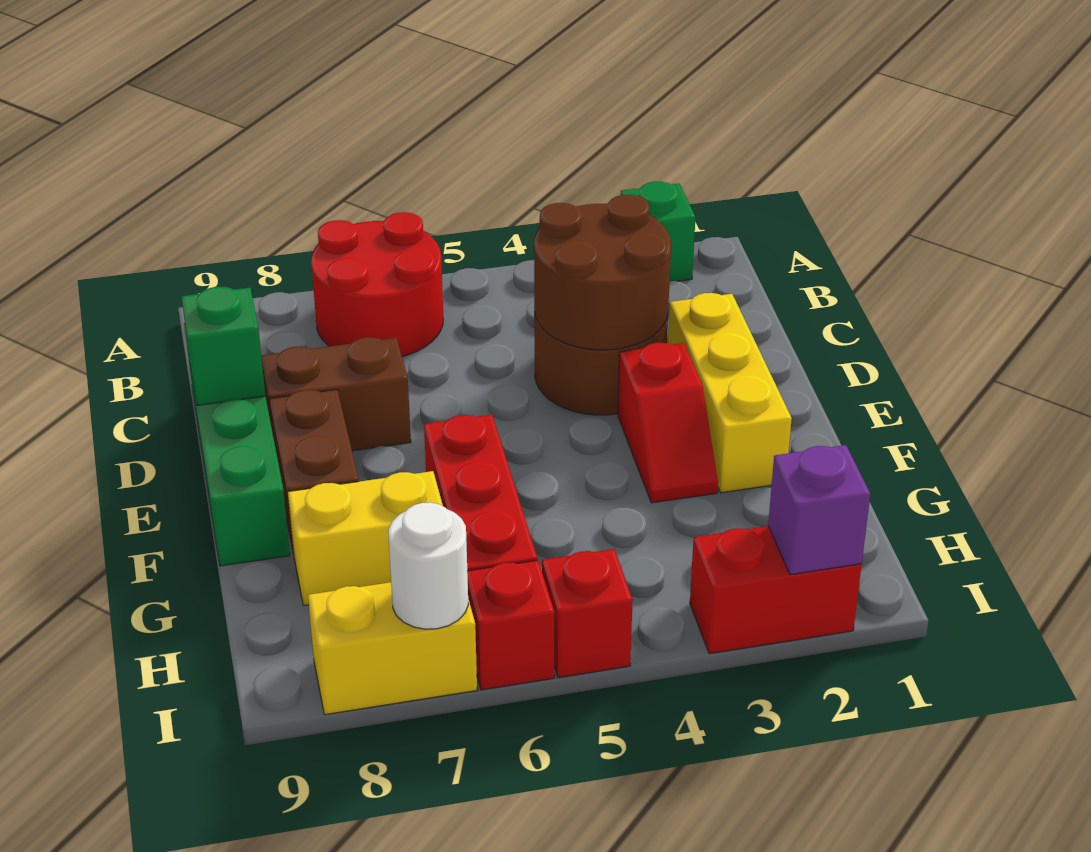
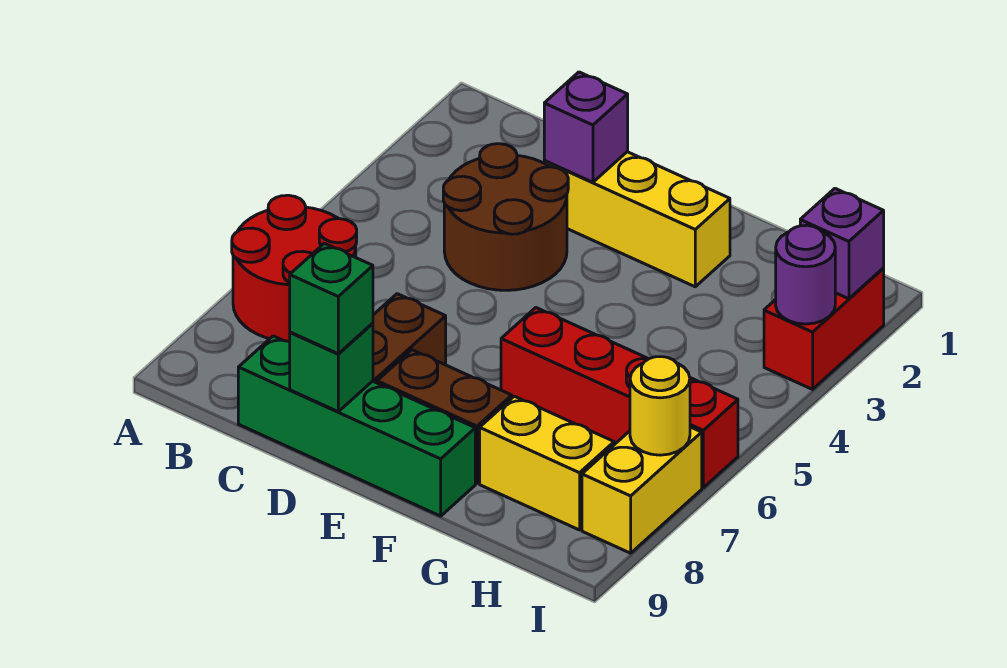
green 1x1 brick [621,181,695,281] -> green 1x1 brick moved to [290,243,373,354]
brown 2x2 round brick [534,195,671,350] -> none
none -> purple 1x1 brick [544,72,628,182]
red 1x2 slope [618,343,718,503] -> none
yellow 1x2 brick [288,471,443,606] -> yellow 1x2 brick turned to [480,396,614,530]
none -> purple 1x1 round brick [776,225,835,324]
red 1x1 brick [542,549,633,678] -> none
white 1x1 round brick [388,502,468,629] -> yellow 1x1 round brick [630,357,690,455]

